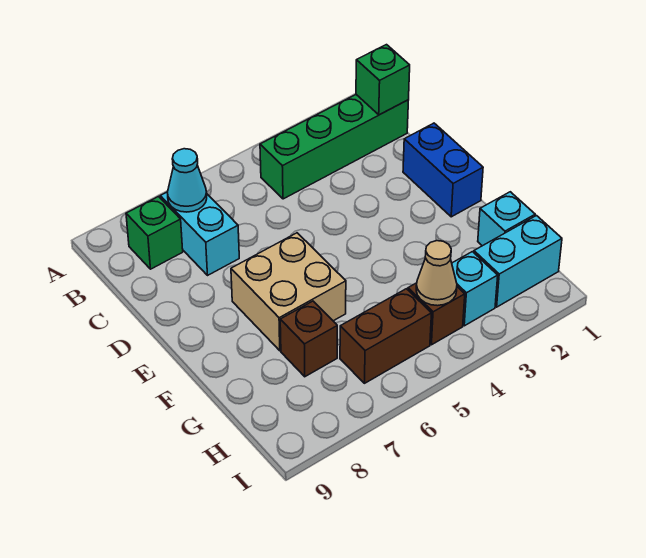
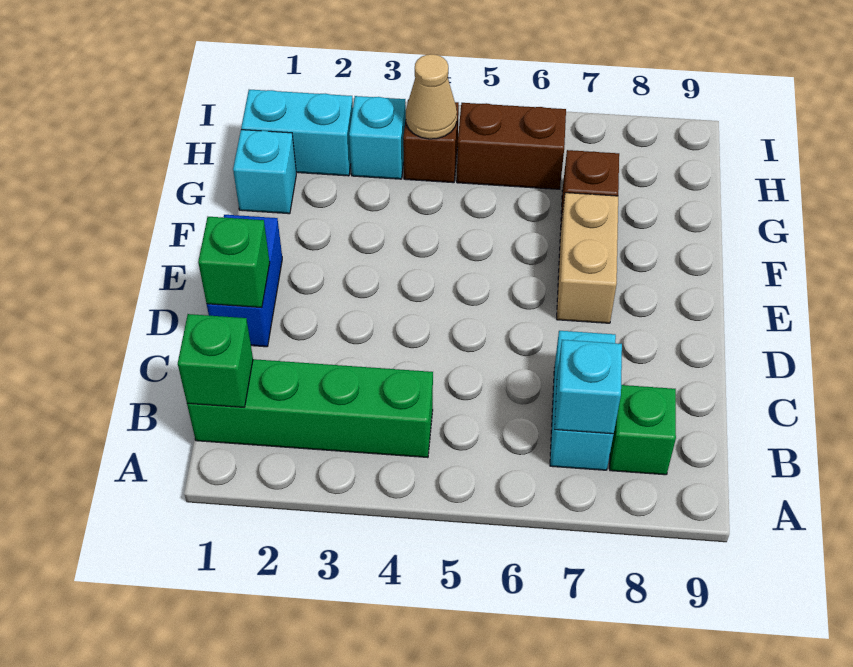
cyan 1x1 cone [167,149,207,212] -> cyan 1x1 brick [555,340,622,434]
none -> green 1x1 brick [198,217,270,308]
tan 2x2 brick [231,233,346,351] -> tan 1x2 brick [557,193,618,323]

